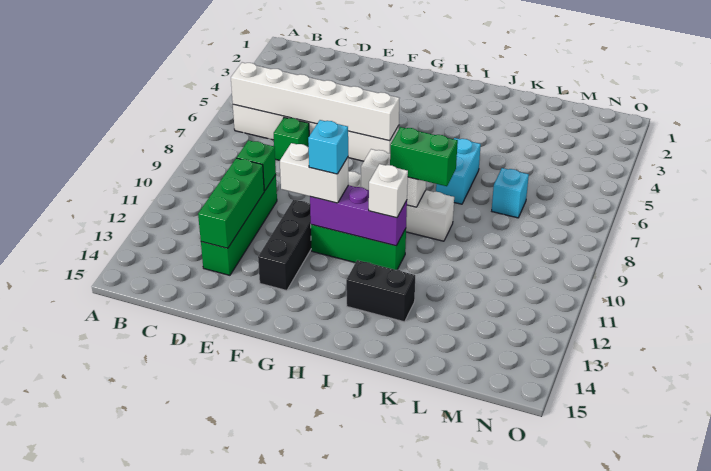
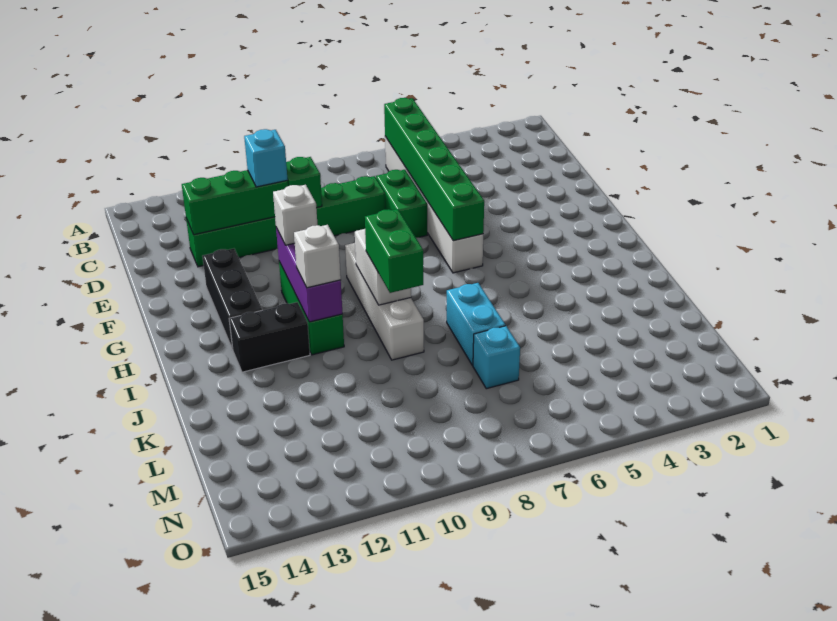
white 1x6 brick [231,62,400,141] -> green 1x6 brick [384,98,484,241]
green 1x1 brick [274,117,309,160] -> green 1x2 brick [376,170,427,238]
green 1x4 brick [201,175,277,275] -> green 1x6 brick [186,176,385,267]
black 1x3 brick [258,200,311,291] -> black 1x3 brick turned to [203,249,262,349]
white 1x2 brick [280,143,349,203] -> white 1x1 brick [273,185,317,245]
cyan 1x1 brick [308,120,348,174] -> cyan 1x1 brick moved to [244,129,288,187]
black 1x2 brick [346,260,415,322] -> black 1x2 brick turned to [229,302,310,372]
cyan 1x2 brick [436,138,481,204] -> cyan 1x2 brick turned to [447,283,505,365]

